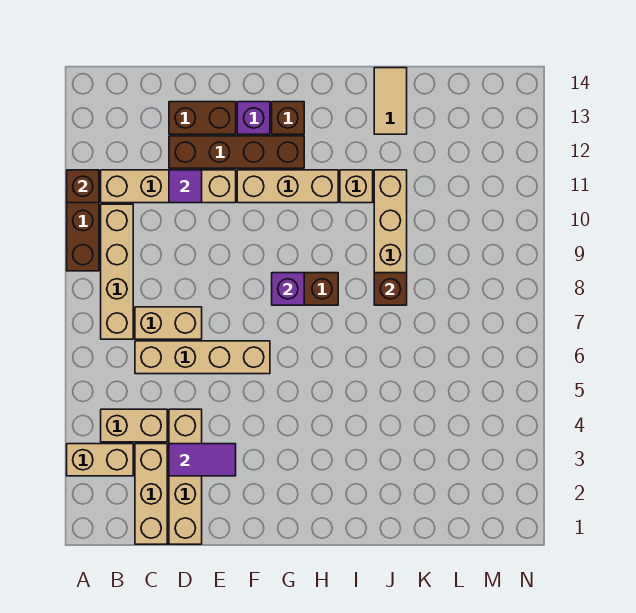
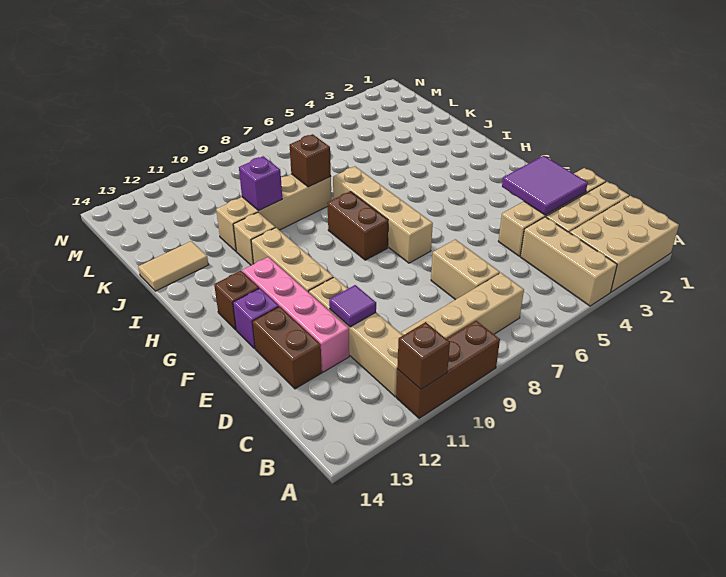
tan 1x2 brick [67,444,133,476] -> tan 2x3 brick [570,196,679,292]
tan 1x2 brick [101,409,167,442] -> tan 1x3 brick [520,217,617,306]
tan 1x4 brick [135,341,270,374] -> tan 1x4 brick moved to [333,166,433,263]
purple 1x2 tile [169,444,236,476] -> purple 2x2 tile [502,156,588,215]
brown 1x4 brick [169,136,304,168] -> pink 1x4 brick [242,257,349,372]
purple 1x1 brick [272,273,304,305] -> purple 1x1 brick moved to [239,156,282,210]

